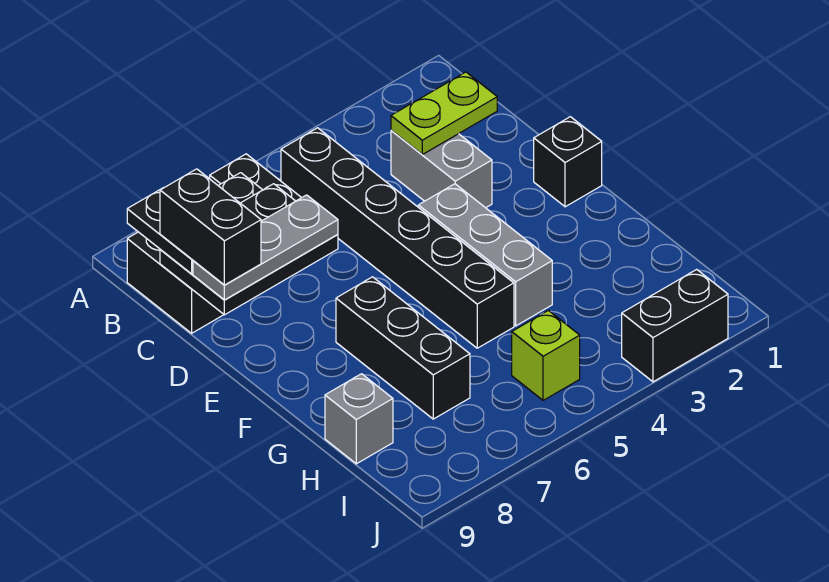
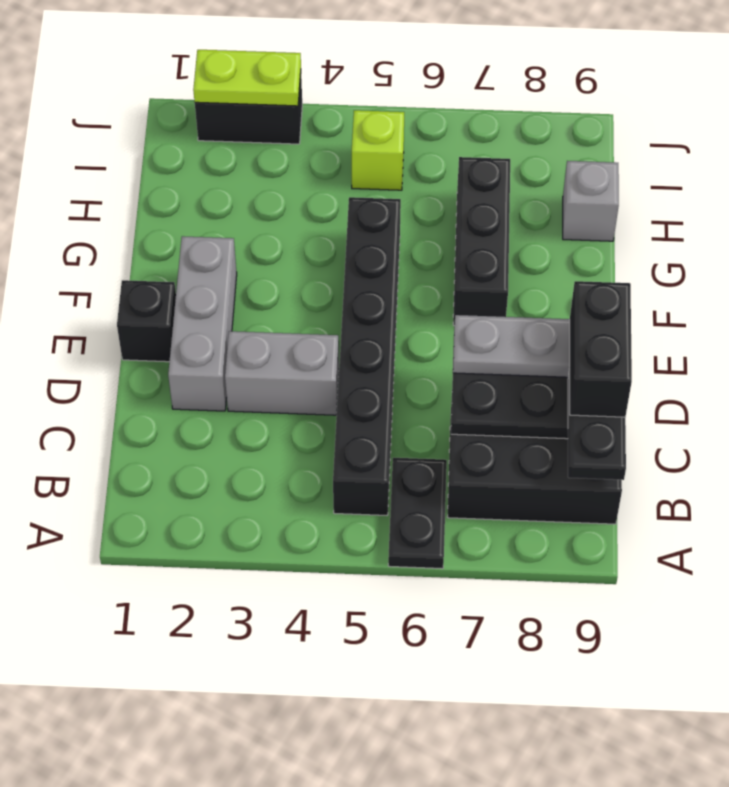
lime 1x2 plate [391,72,497,154] -> lime 1x2 plate moved to [193,50,301,106]
grey 1x2 brick [391,130,492,208] -> grey 1x2 brick turned to [225,331,339,415]
grey 1x3 brick [418,184,552,326] -> grey 1x3 brick moved to [168,236,237,411]

